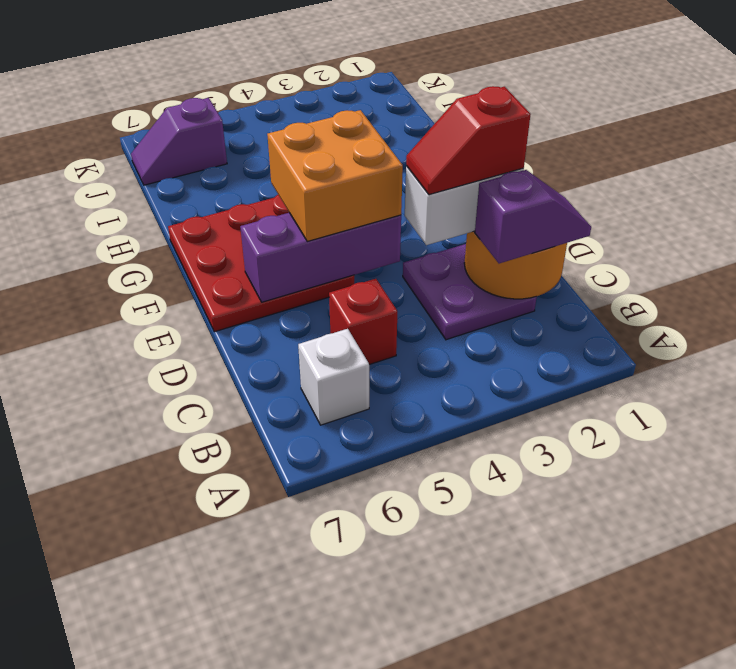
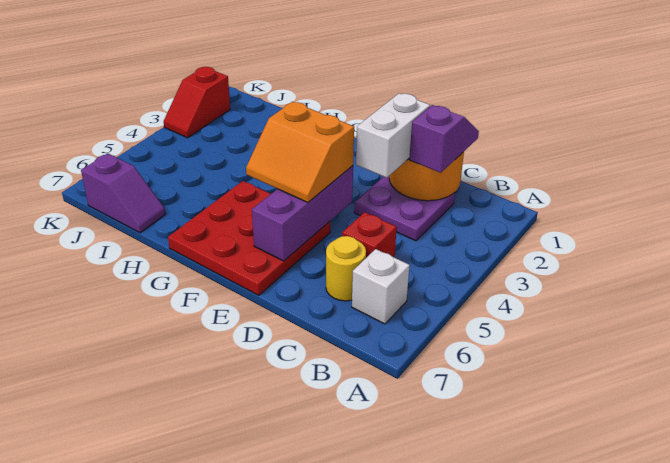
none -> yellow 1x1 round brick [326,236,366,301]
red 1x2 slope [406,86,531,195] -> red 1x2 slope moved to [164,67,230,138]
orange 2x2 brick [267,110,403,241] -> orange 2x2 slope [246,102,354,202]
purple 1x2 slope [131,98,227,185] -> purple 1x2 slope turned to [81,153,165,233]

